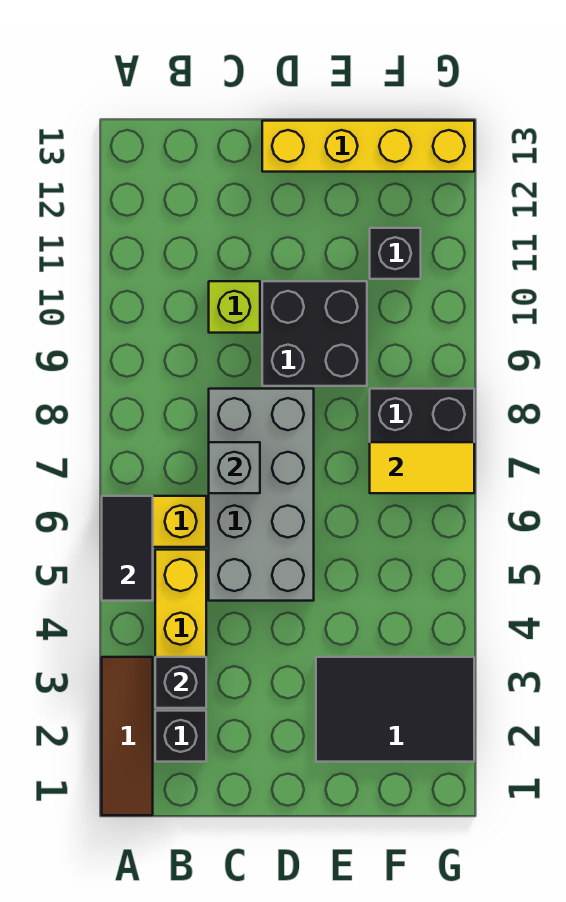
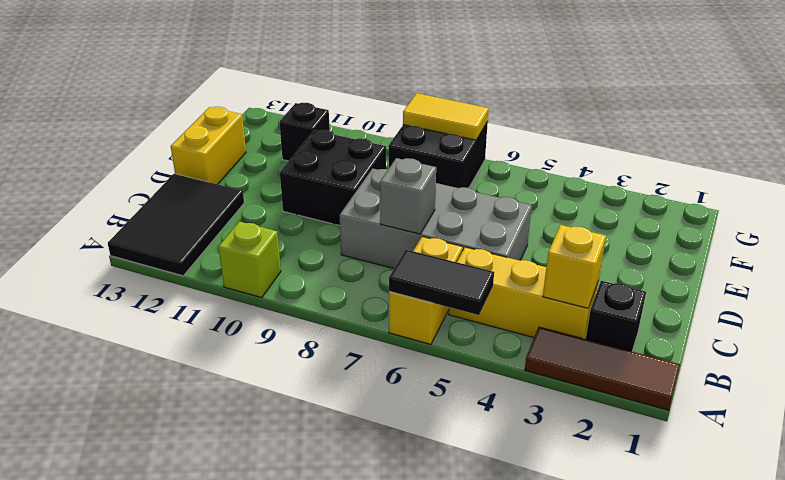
black 1x1 brick [155,657,206,708] -> yellow 1x1 brick [543,225,606,308]
lime 1x1 brick [209,281,260,333] -> lime 1x1 brick moved to [219,222,281,298]
yellow 1x4 brick [262,121,474,172] -> yellow 1x2 brick [171,107,246,184]
black 2x3 tile [316,657,474,762] -> black 2x3 tile moved to [108,174,244,276]
yellow 1x2 tile [370,442,474,493] -> yellow 1x2 tile turned to [403,93,489,140]

